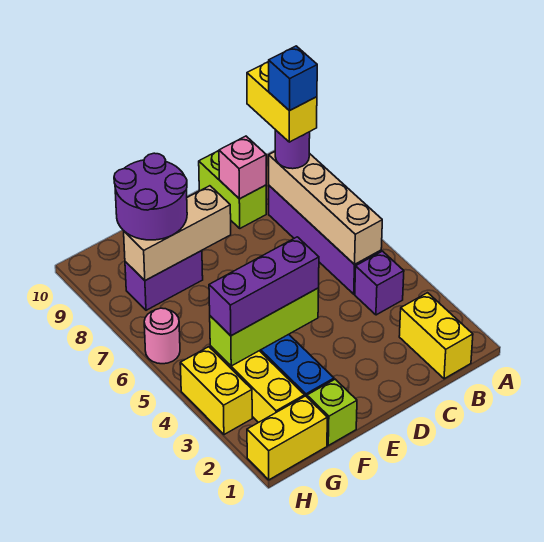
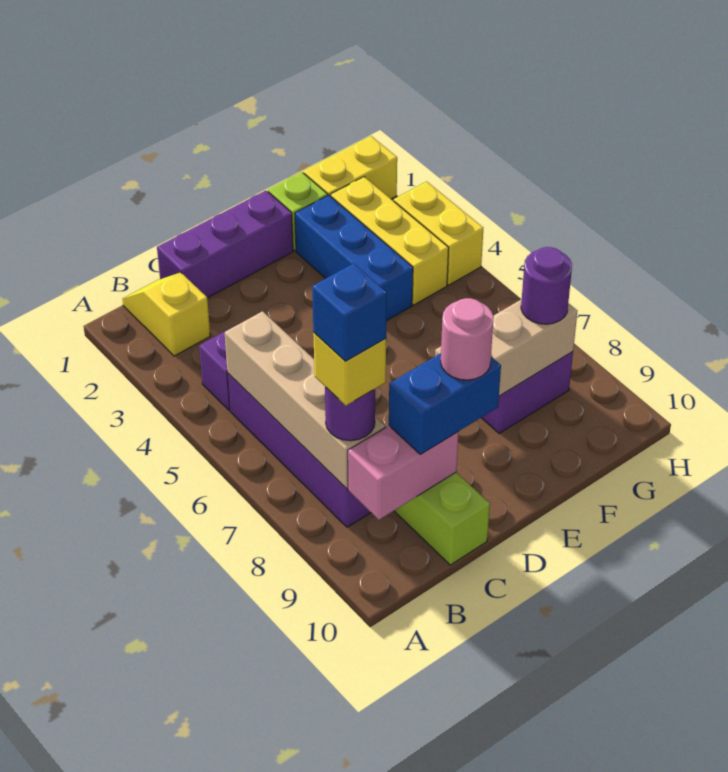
yellow 1x2 brick [399,293,473,379] -> yellow 1x2 slope [122,272,210,356]
yellow 1x2 brick [247,62,317,142] -> yellow 1x1 brick [313,333,386,406]
pink 1x1 brick [219,136,266,199] -> pink 1x2 brick [348,426,459,520]
none -> blue 1x2 brick [389,353,501,455]
lime 1x3 brick [210,288,319,366] -> none
purple 1x3 brick [209,237,319,336] -> purple 1x3 brick moved to [157,190,293,298]
purple 2x2 round brick [114,153,187,240] -> purple 1x1 round brick [521,247,572,324]
pink 1x1 round brick [144,308,180,364] -> pink 1x1 round brick moved to [441,298,494,380]

